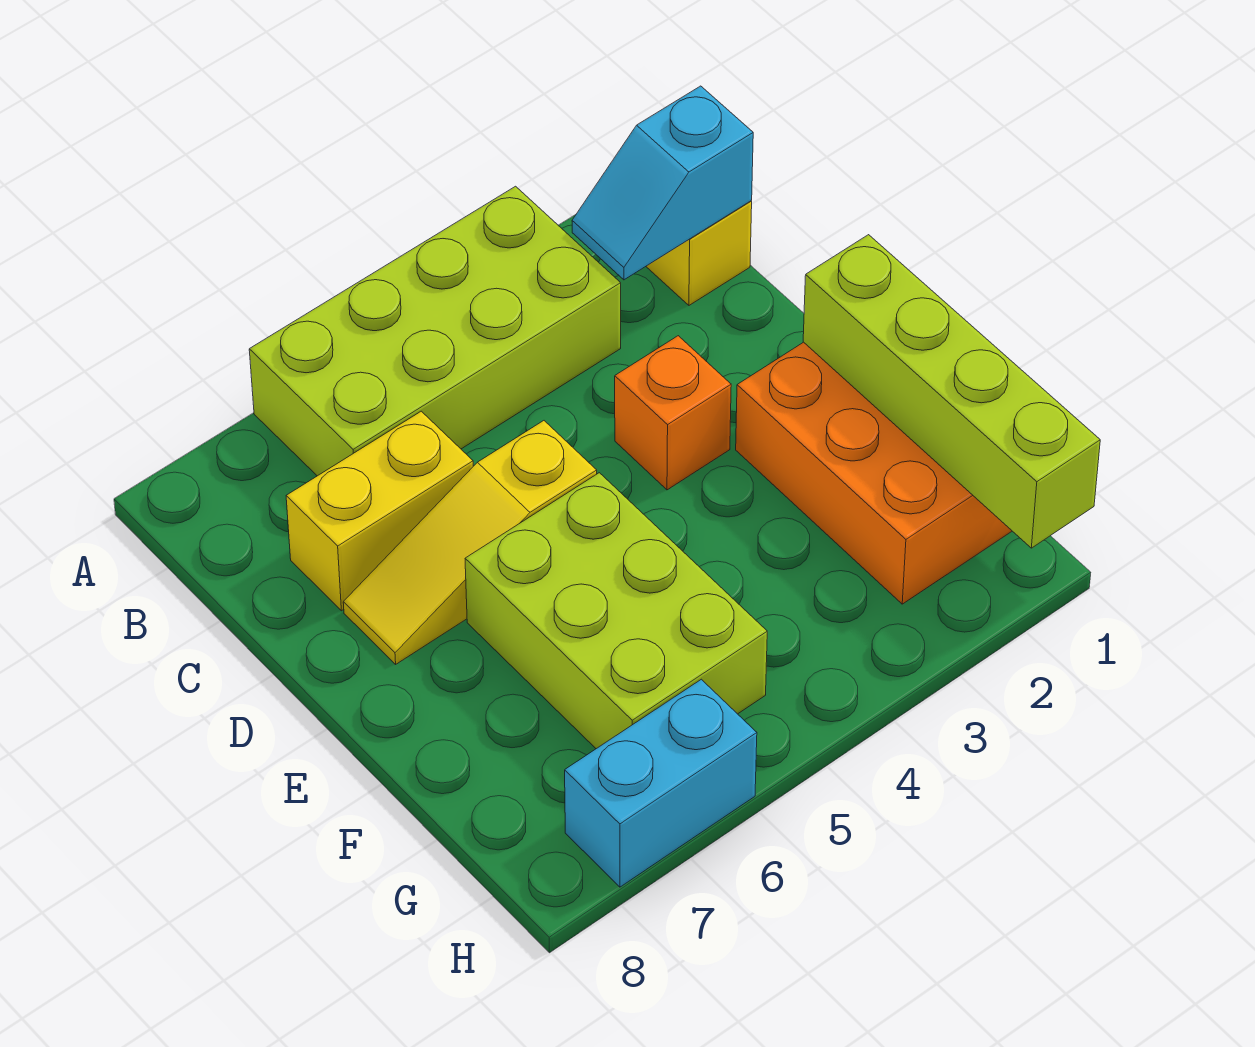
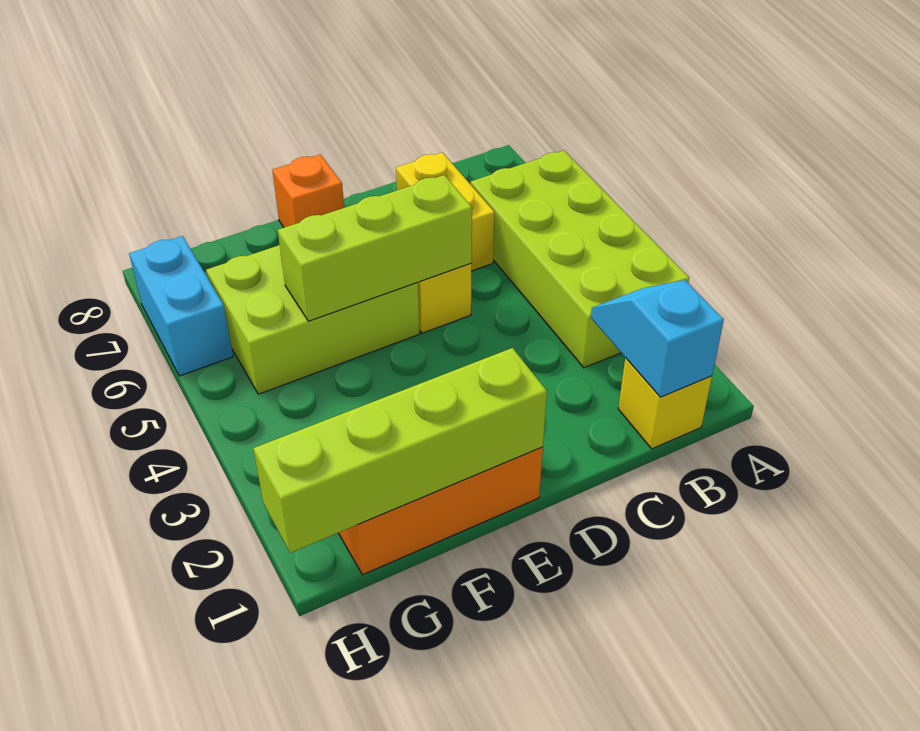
orange 1x1 brick [615,336,731,490] -> orange 1x1 brick moved to [272,155,344,227]
none -> lime 1x3 brick [278,175,472,321]

